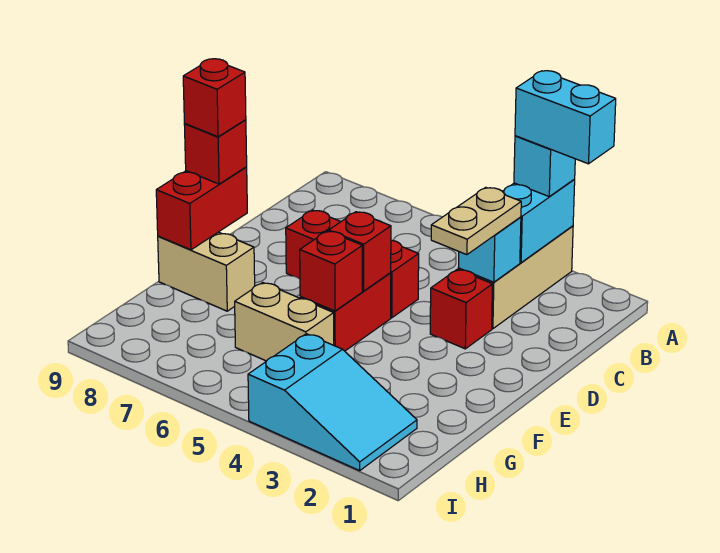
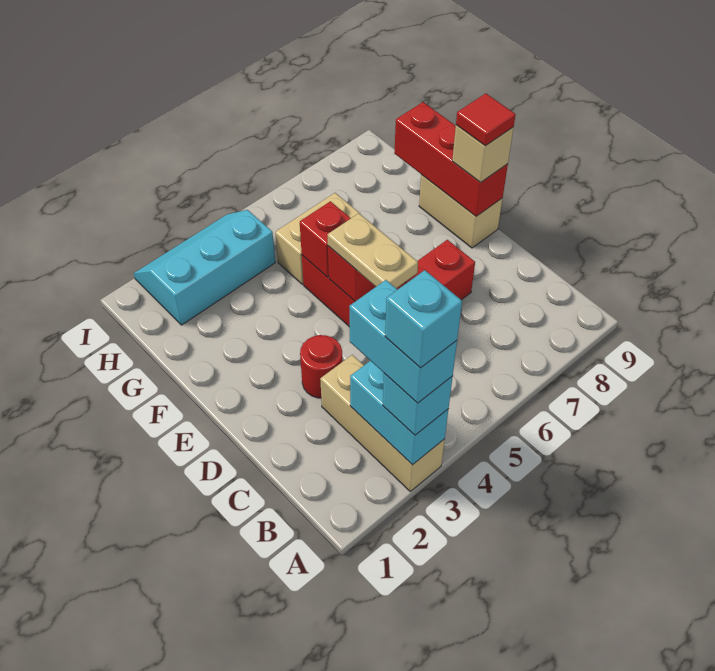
cyan 1x2 brick [515,71,616,164] -> cyan 1x2 brick turned to [349,280,457,403]
cyan 1x1 brick [458,217,521,282] -> cyan 1x1 brick moved to [385,270,462,368]
tan 1x2 plate [431,187,521,255] -> tan 1x2 plate moved to [327,213,418,288]
red 1x1 brick [430,269,493,349] -> red 1x1 round brick [300,335,342,398]
red 1x2 brick [156,167,247,250] -> red 1x3 brick [394,102,508,216]
red 1x1 brick [184,120,247,184] -> tan 1x1 brick [452,125,514,183]
red 1x1 brick [183,59,246,137] -> red 1x1 tile [456,94,516,146]
tan 1x2 brick [158,232,255,311] -> tan 1x2 brick turned to [419,175,503,248]
cyan 2x3 slope [248,334,417,471] -> cyan 2x3 slope turned to [134,210,275,325]

